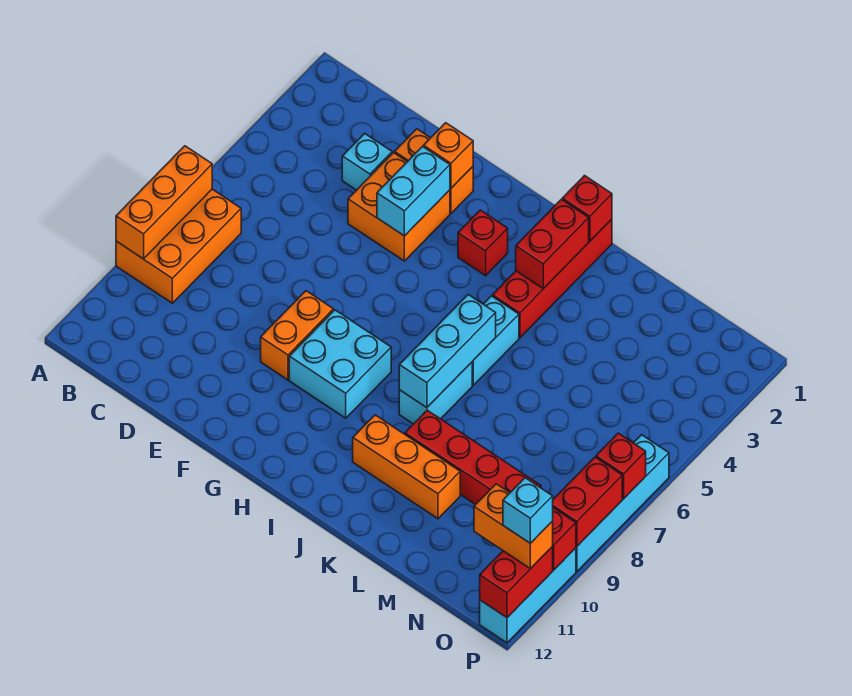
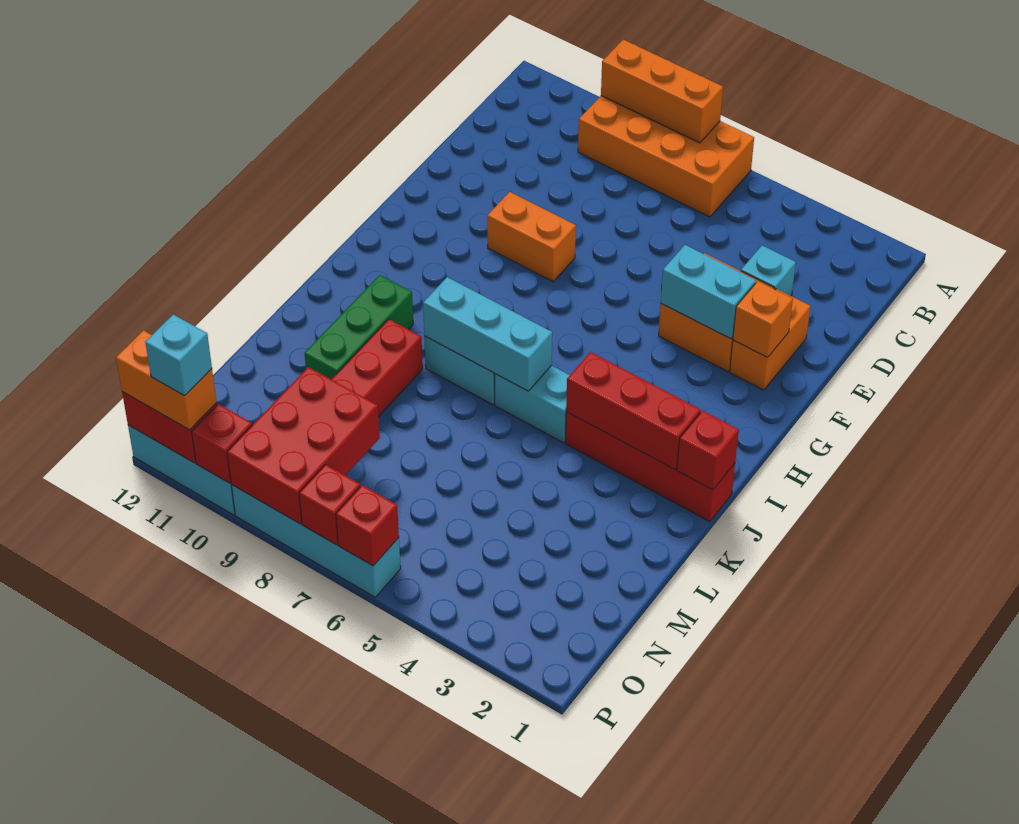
orange 2x3 brick [116,189,241,303] -> orange 2x4 brick [578,96,754,217]
cyan 2x2 brick [289,310,391,418] -> none
red 1x1 brick [458,210,508,276] -> red 1x1 brick moved to [336,485,399,566]
red 1x2 brick [516,199,589,289] -> red 1x3 brick [566,352,701,470]
orange 1x3 brick [353,415,460,519] -> green 1x3 brick [305,275,413,379]
orange 1x2 brick [474,484,553,569] -> orange 1x2 brick turned to [116,330,217,430]
red 1x2 brick [553,457,622,546] -> red 2x3 brick [227,367,380,524]

